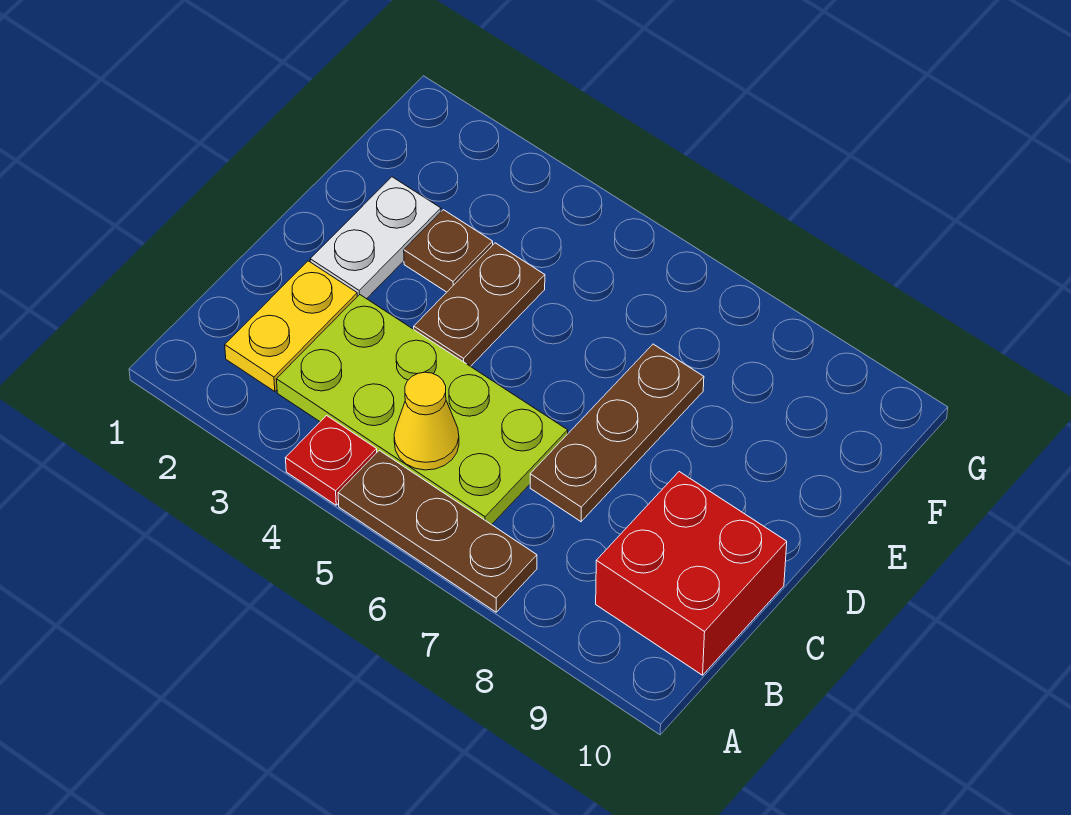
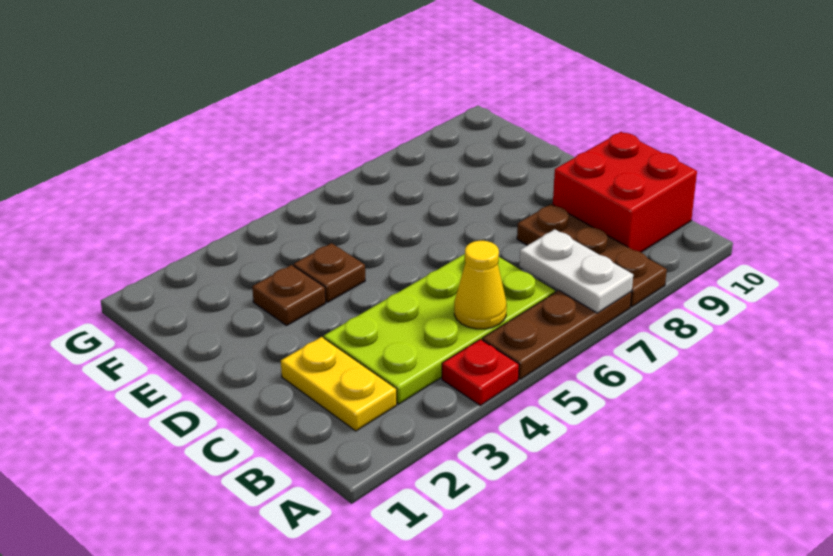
brown 1x3 plate [530,344,704,521] -> brown 1x3 plate moved to [517,204,667,307]
white 1x2 plate [310,177,441,299] -> white 1x2 plate moved to [519,229,633,313]
brown 1x2 plate [414,243,545,366] -> brown 1x1 plate [294,243,365,302]

